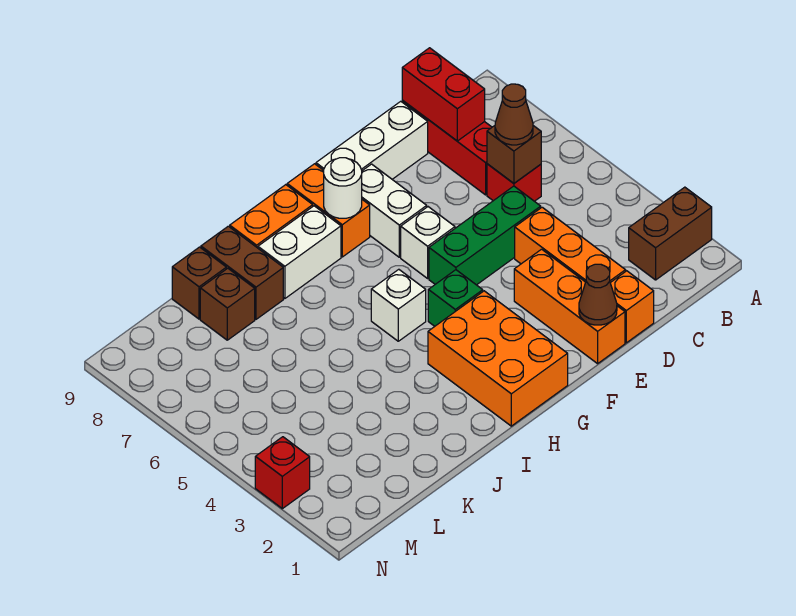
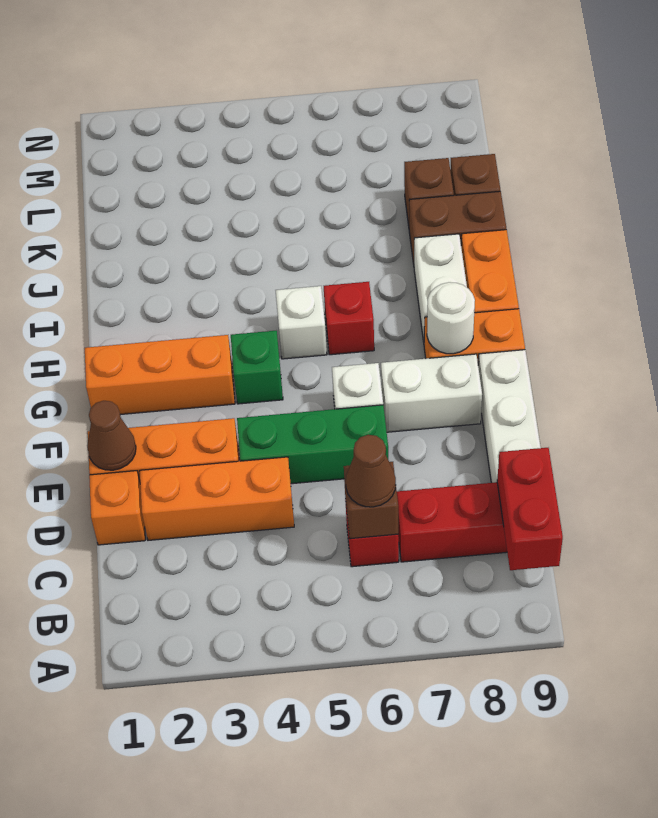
brown 1x2 brick [629,187,712,280] -> none
red 1x2 brick [402,48,485,141] -> red 1x2 brick turned to [497,448,563,570]
green 1x3 brick [429,186,541,285] -> green 1x3 brick turned to [237,405,388,484]
orange 2x3 brick [428,291,568,426] -> orange 1x3 brick [85,335,235,415]
red 1x1 brick [255,437,310,509] -> red 1x1 brick moved to [324,282,374,355]

